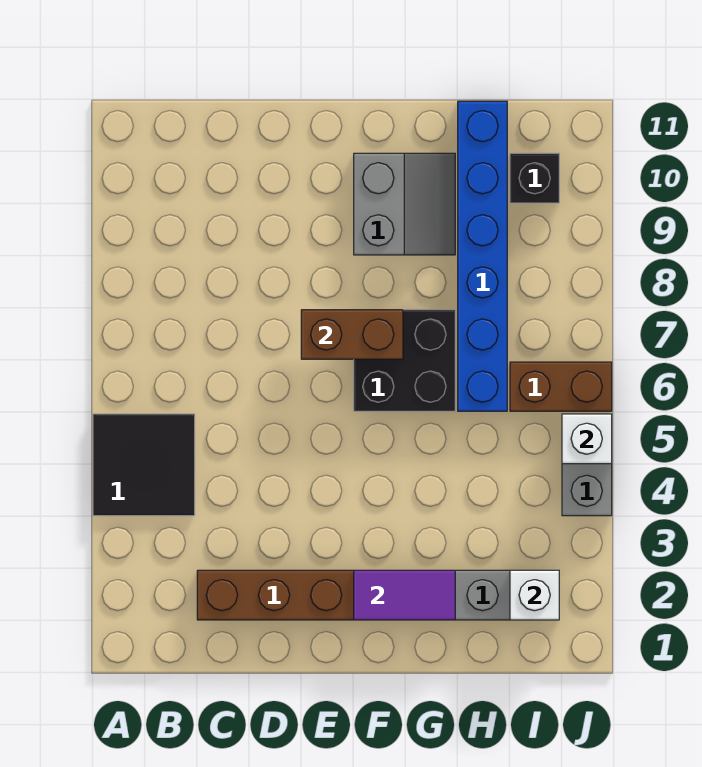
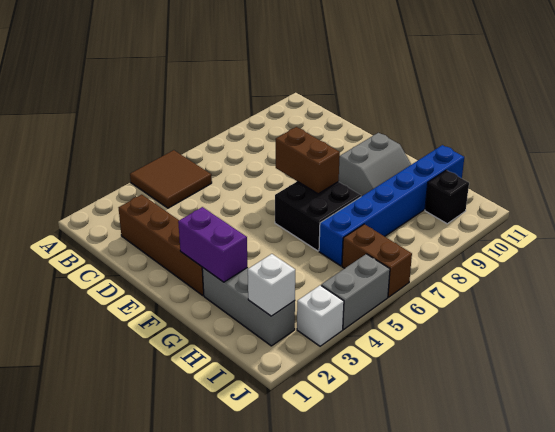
black 2x2 tile [93,414,195,516] -> brown 2x2 tile [130,150,212,208]
purple 1x2 tile [354,570,455,620] -> purple 1x2 brick [178,207,247,282]
white 1x1 brick [562,414,612,464] -> white 1x1 brick moved to [297,285,344,346]

